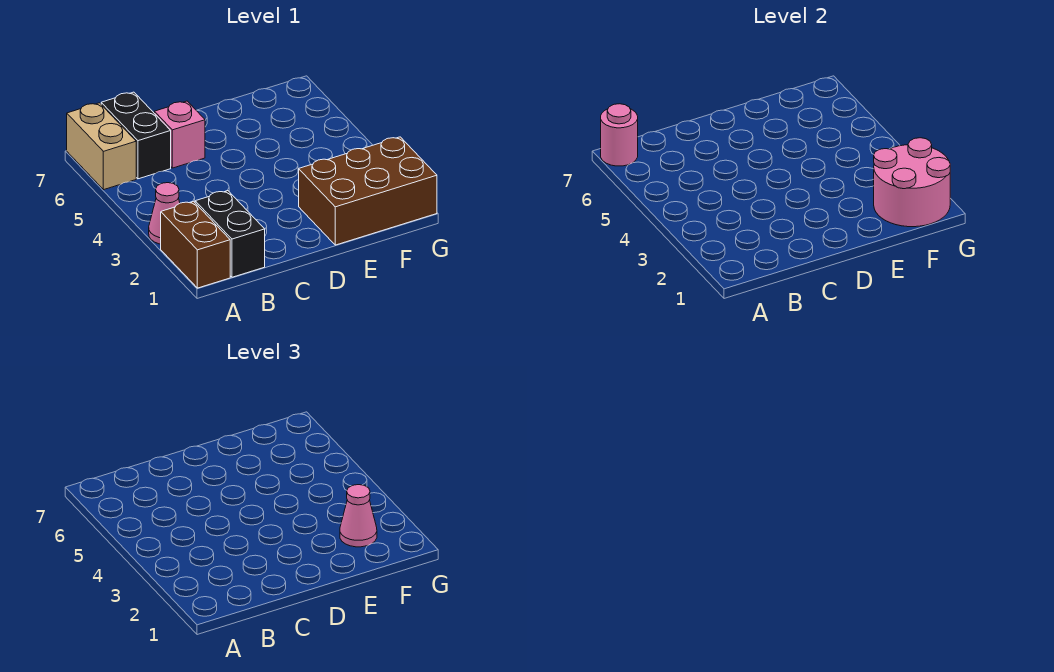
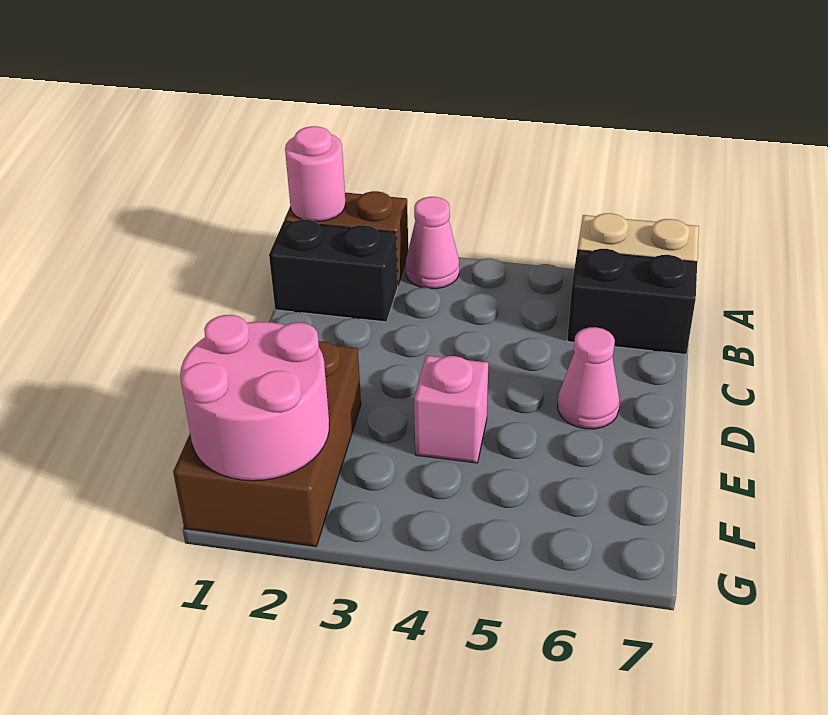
pink 1x1 round brick [601,104,638,166] -> pink 1x1 round brick moved to [285,126,345,221]
pink 1x1 brick [154,101,205,168] -> pink 1x1 brick moved to [414,355,488,463]
pink 1x1 cone [340,485,377,547] -> pink 1x1 cone moved to [558,327,620,429]

